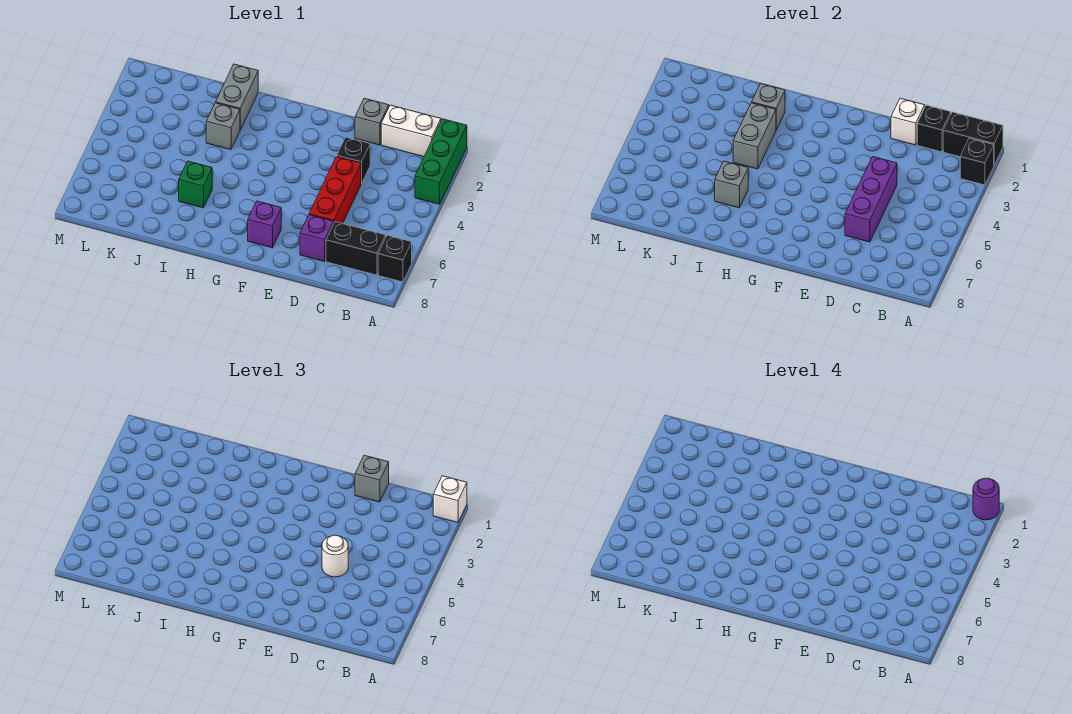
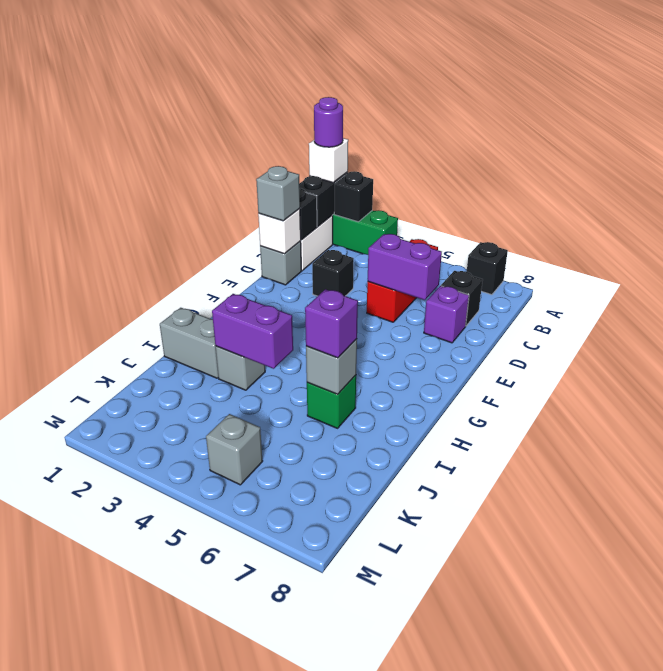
black 1x2 brick [326,222,386,275] -> black 1x1 brick [441,271,483,326]
red 1x3 brick [309,157,361,224] -> red 1x3 brick turned to [367,239,438,322]
purple 1x3 brick [845,157,897,242] -> purple 1x2 brick [368,234,442,300]
white 1x1 round brick [322,535,348,577] -> none
purple 1x1 brick [248,201,281,248] -> purple 1x1 brick moved to [305,289,358,358]
grey 1x1 brick [752,83,785,130] -> grey 1x1 brick moved to [206,414,263,485]
grey 1x2 brick [733,103,776,169] -> purple 1x2 brick [212,294,293,369]

